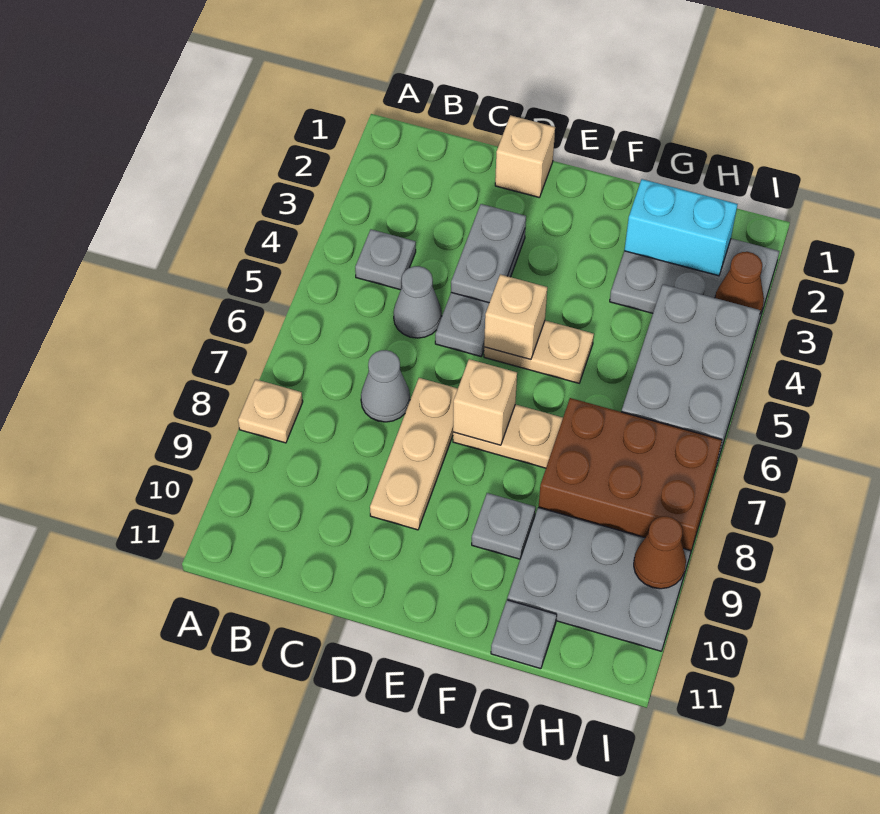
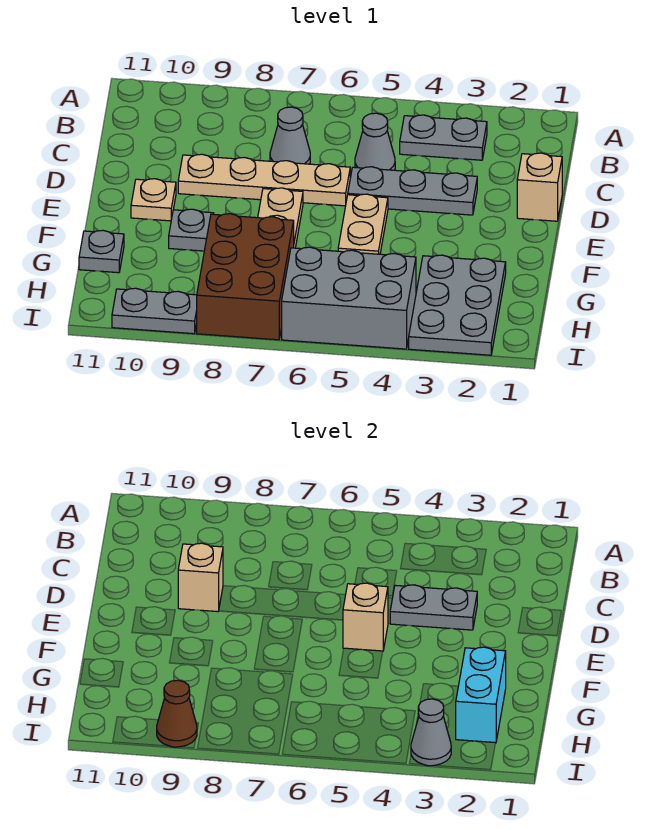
tan 1x1 plate [238,379,303,443] -> tan 1x1 plate moved to [131,179,176,221]
grey 1x1 plate [355,229,416,290] -> grey 1x2 plate [400,115,487,160]
tan 1x3 plate [370,378,458,530] -> tan 1x4 plate [178,154,350,206]
tan 1x1 brick [453,359,517,445] -> tan 1x1 brick moved to [178,543,223,612]
grey 2x3 plate [507,507,691,651] -> grey 1x2 plate [112,288,197,334]
brown 1x1 cone [715,252,764,313] -> grey 1x1 cone [411,699,451,766]

